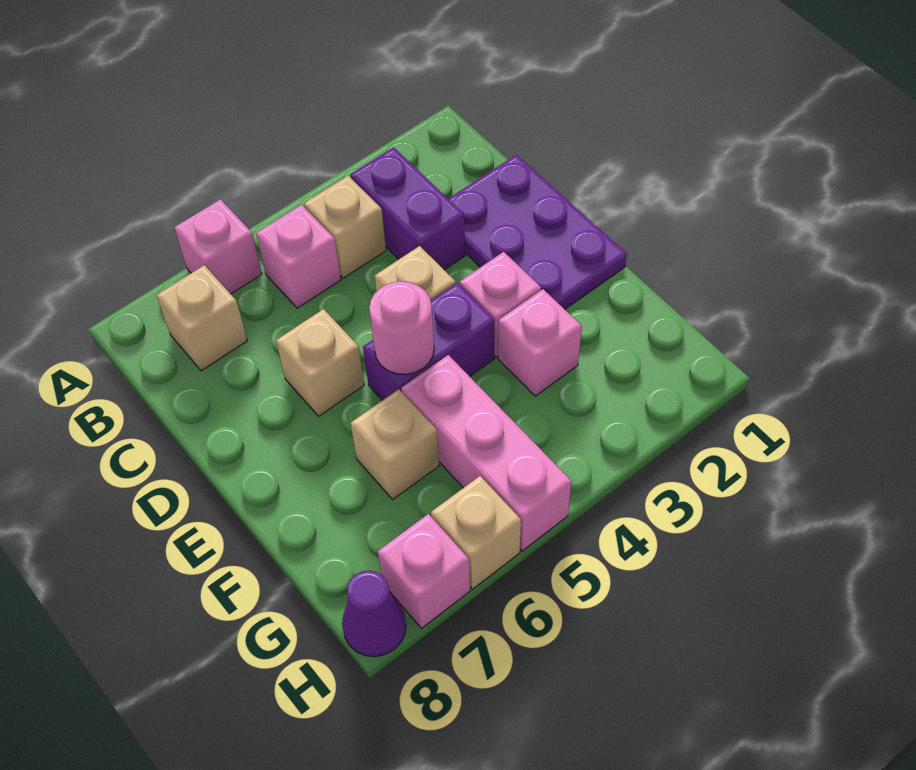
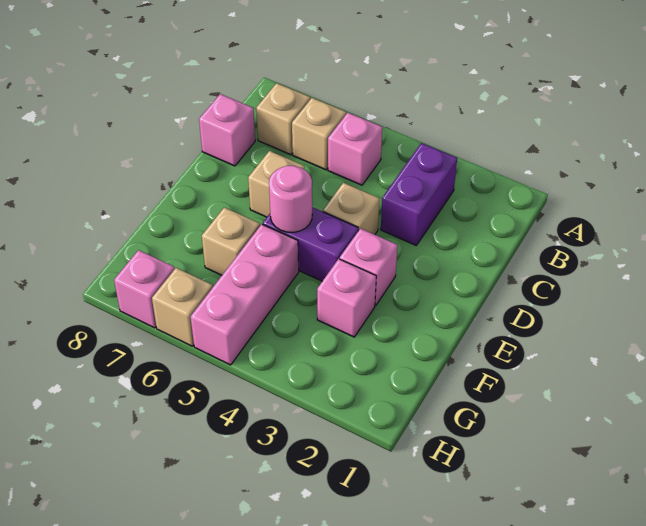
pink 1x1 brick [174,199,262,294] -> pink 1x1 brick moved to [199,94,255,166]
tan 1x1 brick [304,176,386,278] -> tan 1x1 brick moved to [292,98,346,170]
purple 2x3 plate [449,155,627,309] -> none
purple 1x1 cone [342,570,406,657] -> none

